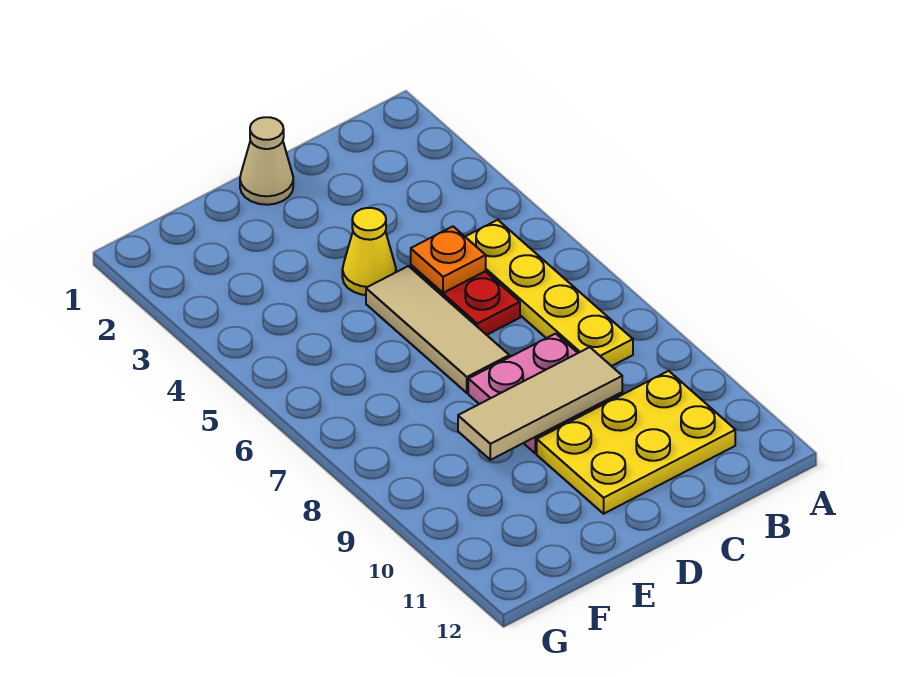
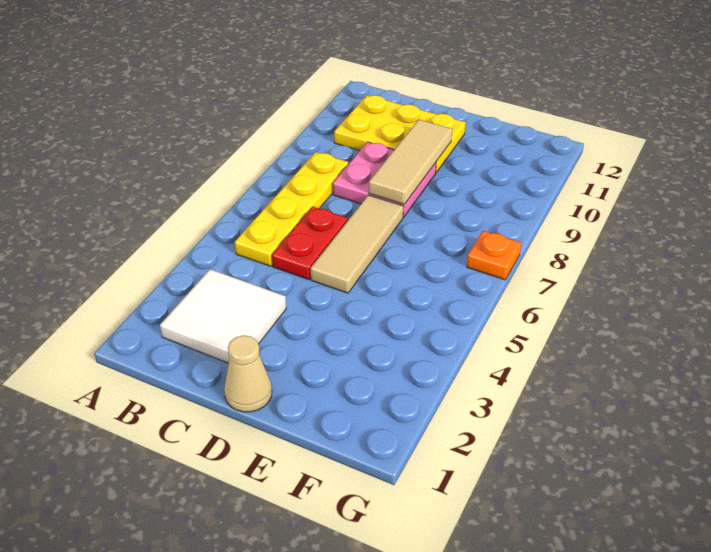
none -> white 2x2 tile [160,269,286,363]
orange 1x1 plate [411,227,486,293] -> orange 1x1 plate moved to [467,231,521,280]
tan 1x3 tile [458,347,622,460] -> tan 1x3 tile turned to [369,120,452,204]
yellow 1x1 cone [342,208,396,295] -> none

